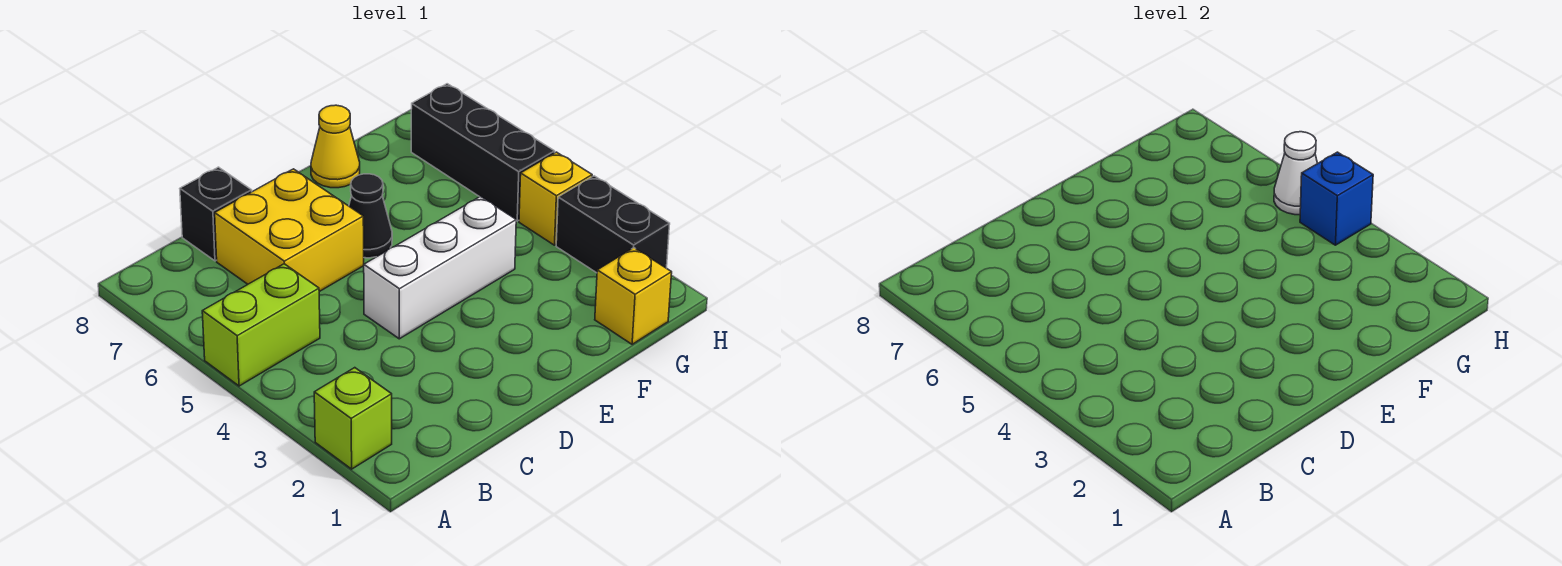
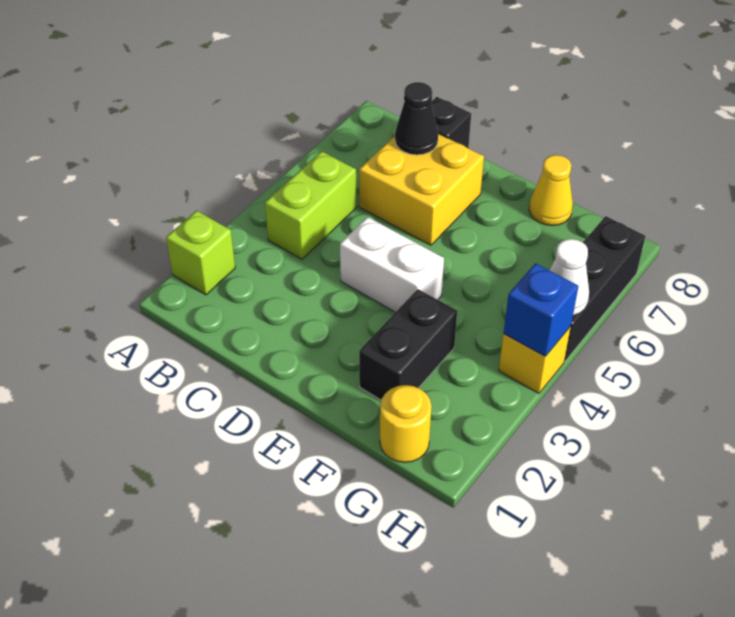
lime 1x2 brick [202,264,320,386] -> lime 1x2 brick turned to [265,151,356,259]
white 1x3 brick [364,197,516,339] -> white 1x2 brick [340,217,444,312]
black 1x1 cone [349,174,392,258] -> black 1x1 cone moved to [395,82,438,155]
yellow 1x1 brick [595,248,672,344] -> yellow 1x1 round brick [380,385,431,463]
black 1x2 brick [556,176,670,273] -> black 1x2 brick moved to [359,289,457,400]

